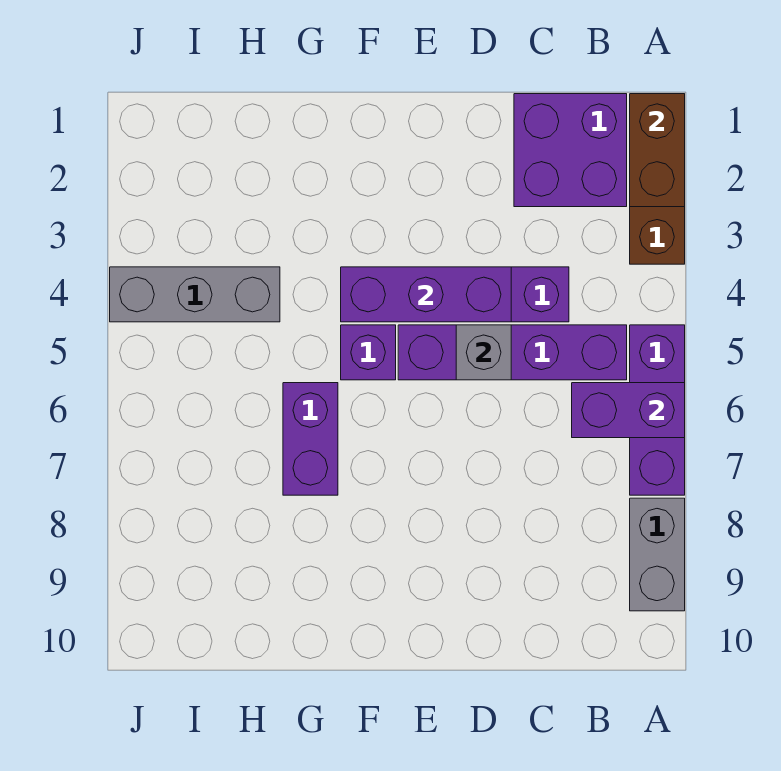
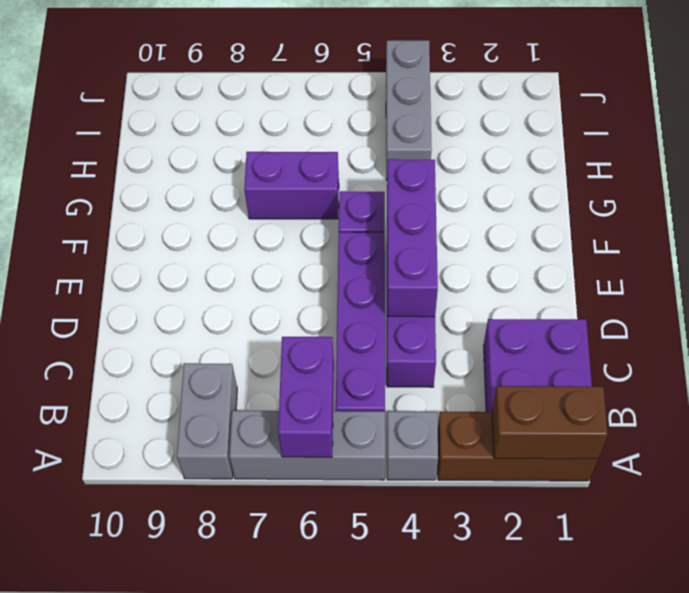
purple 1x3 brick [630,325,685,495] -> grey 1x3 brick [229,411,385,480]
grey 1x2 brick [630,498,685,611] -> grey 1x2 brick turned to [177,363,237,479]
grey 1x1 brick [456,325,511,380] -> grey 1x1 brick moved to [387,411,438,480]

